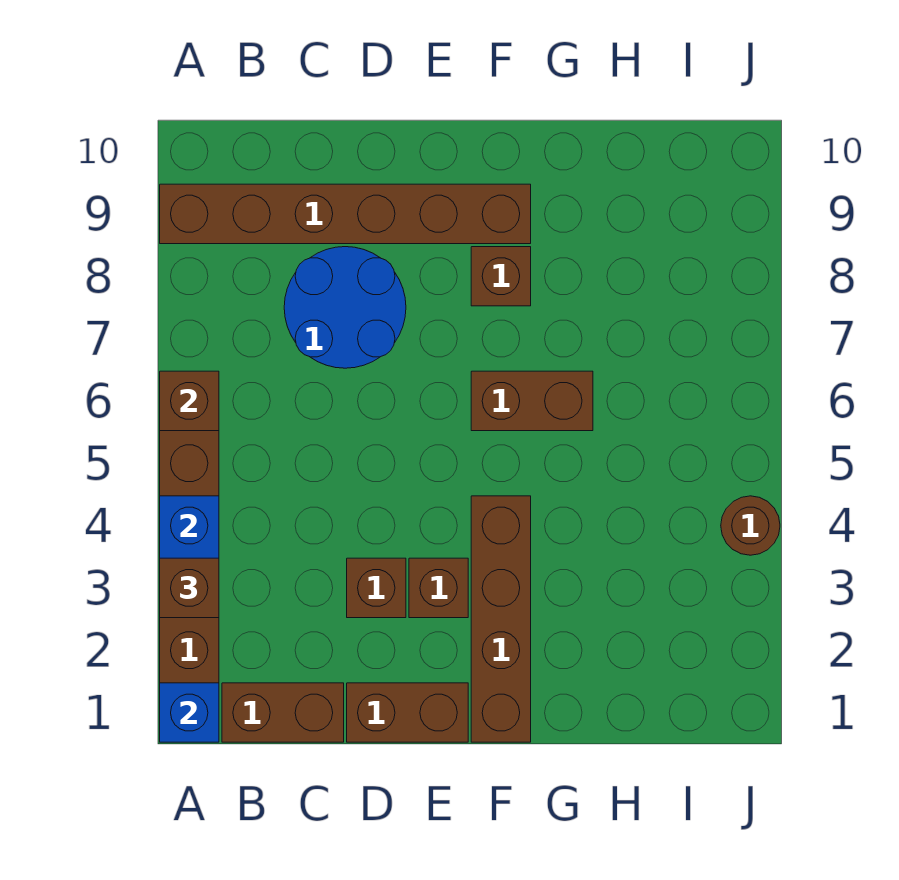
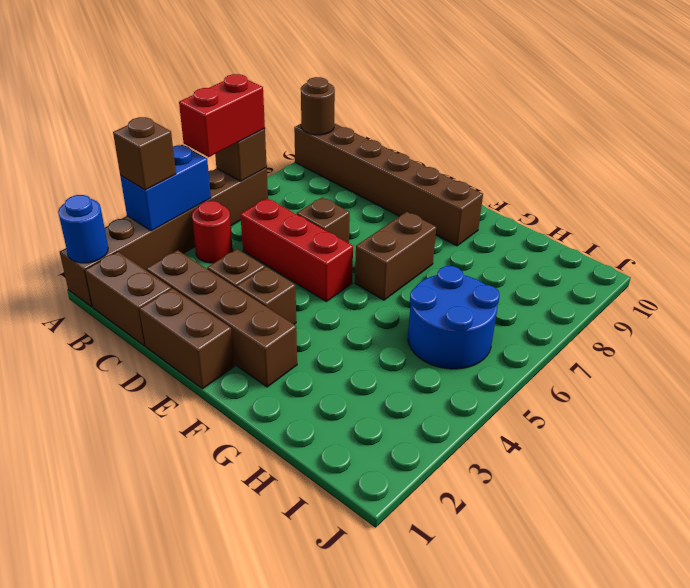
blue 1x1 brick [160,683,219,742] -> blue 1x1 round brick [58,195,108,263]
none -> red 1x2 brick [179,74,265,157]
none -> red 1x1 round brick [192,201,233,263]
none -> red 1x3 brick [240,198,353,301]
blue 2x2 round brick [284,247,406,368] -> blue 2x2 round brick moved to [408,266,500,369]
brown 1x4 brick [471,496,531,742] -> brown 1x4 brick turned to [146,250,297,387]
brown 1x2 brick [471,371,593,431] -> brown 1x2 brick turned to [355,212,436,300]
brown 1x1 brick [471,247,531,306] -> brown 1x1 brick moved to [297,197,350,243]
brown 1x1 round brick [721,496,780,555] -> brown 1x1 round brick moved to [301,77,335,135]

